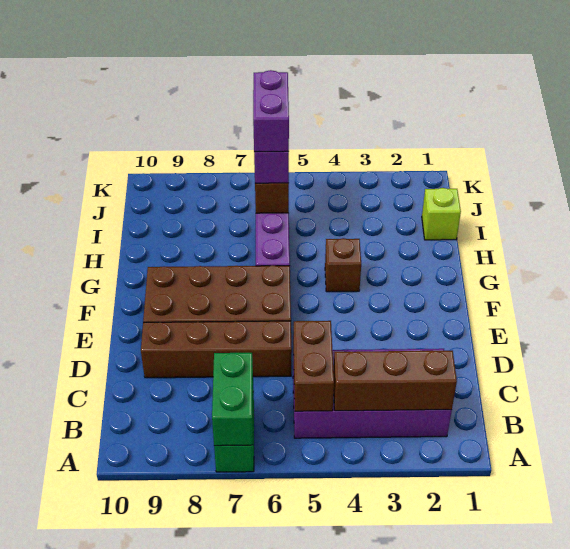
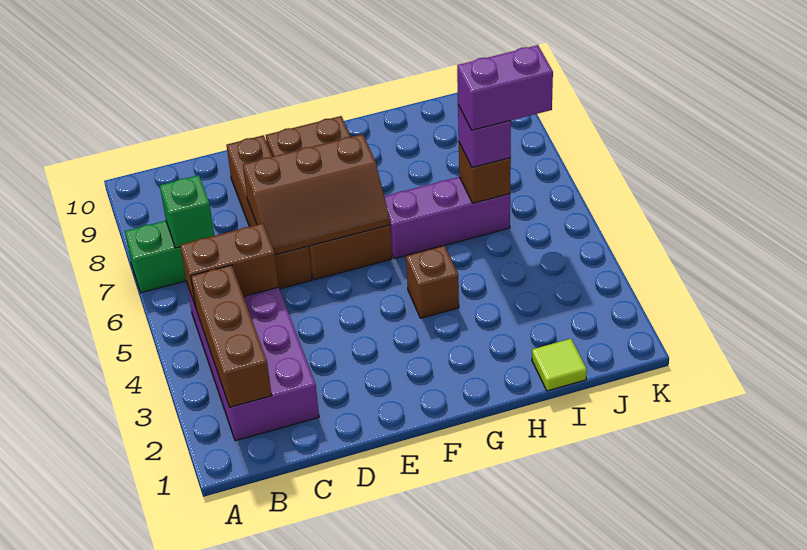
green 1x2 brick [212,353,253,446] -> green 1x1 brick [160,175,214,248]
none -> brown 2x3 slope [243,134,390,255]
lime 1x1 brick [422,188,461,240] -> lime 1x1 tile [532,339,587,391]

